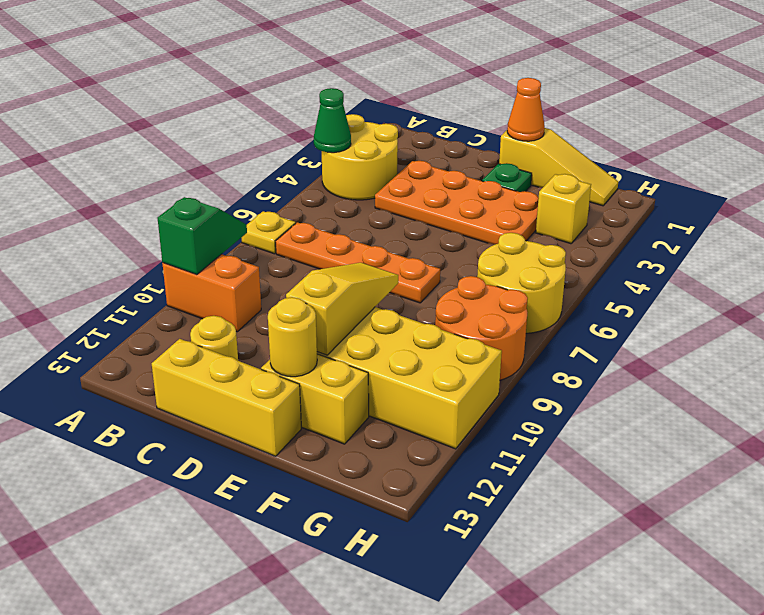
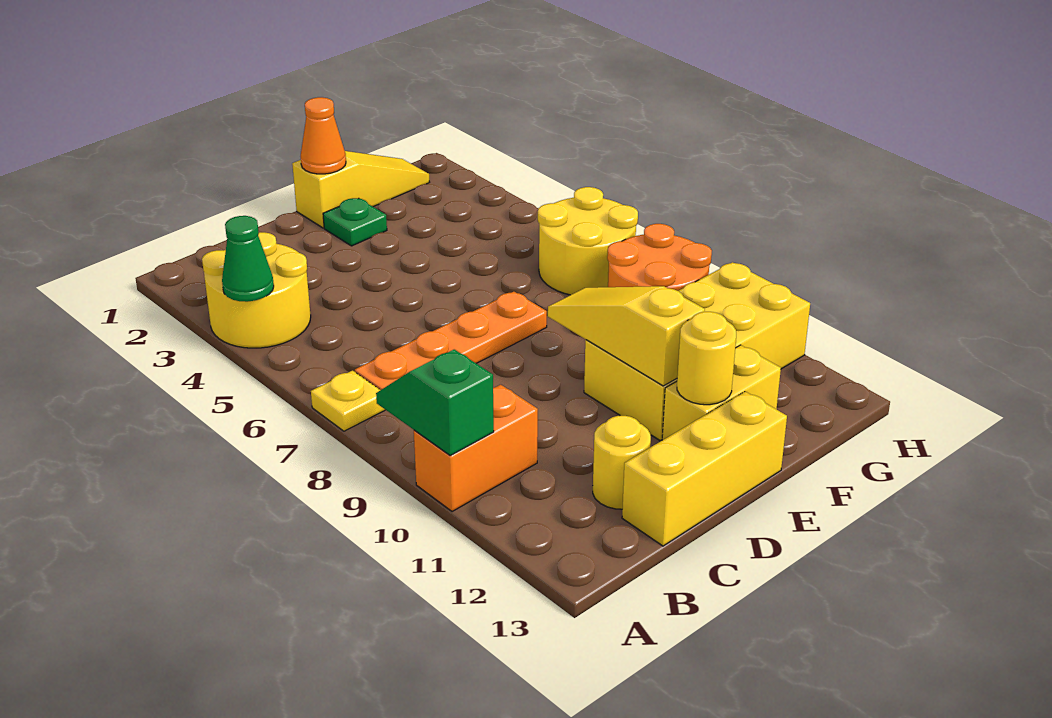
orange 2x4 plate [375,161,539,244] -> none
yellow 1x1 brick [536,174,591,244] -> none

